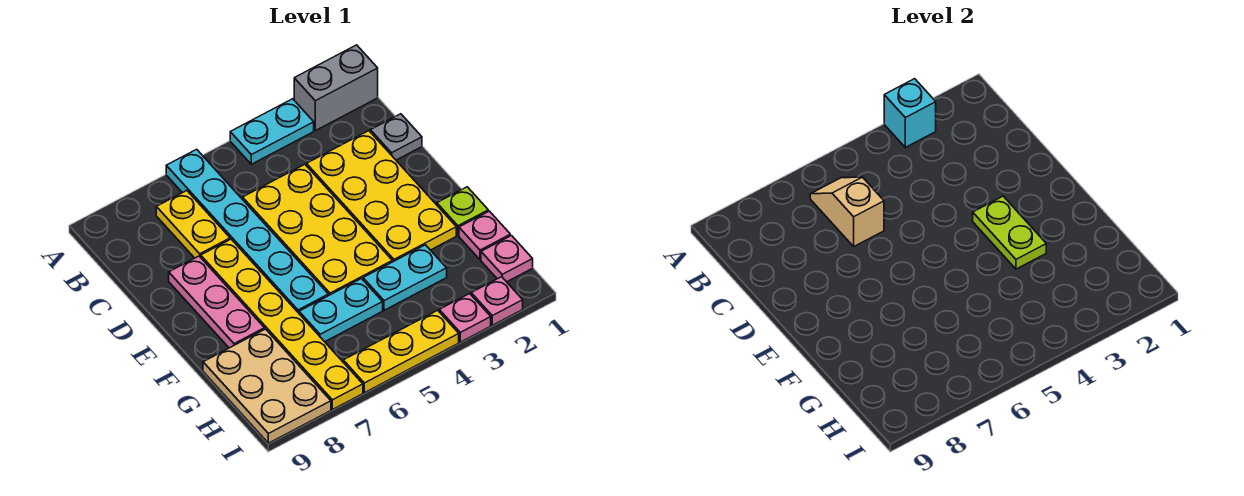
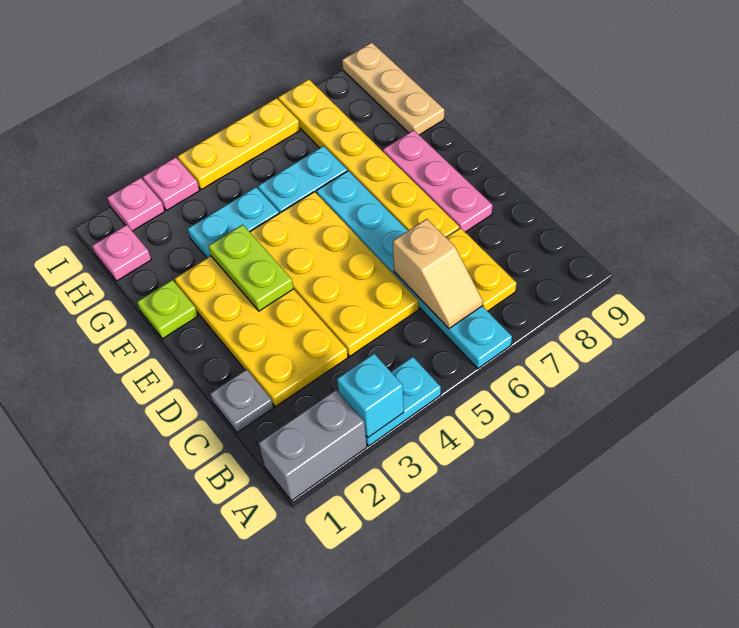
pink 1x1 plate [459,211,510,260] -> none
tan 2x3 plate [203,329,331,443] -> tan 1x3 plate [342,42,444,135]

